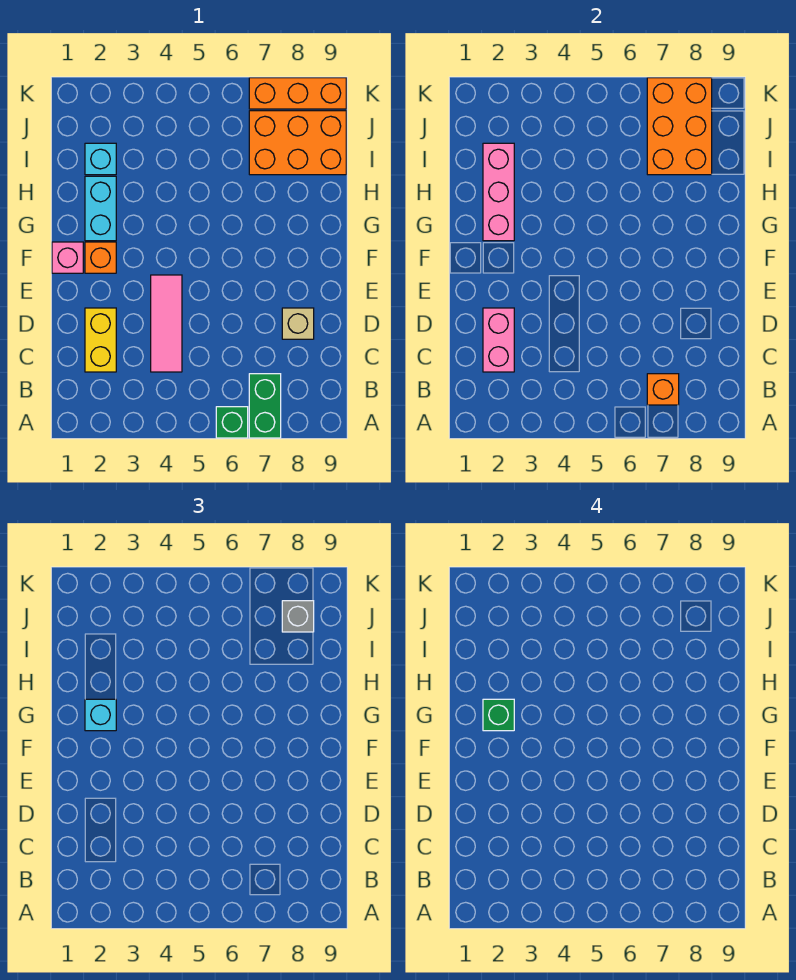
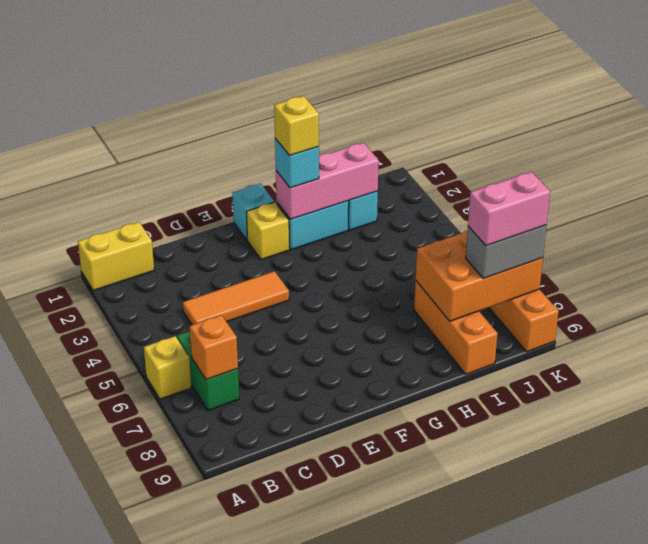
green 1x1 brick [216,407,248,438] -> yellow 1x1 brick [144,336,191,399]
green 1x2 brick [249,374,281,438] -> green 1x2 brick turned to [177,331,239,410]
yellow 1x2 brick [85,308,116,372] -> yellow 1x2 brick moved to [78,222,154,291]
pink 1x2 brick [483,308,514,372] -> pink 1x2 brick moved to [468,172,550,246]
pink 1x3 tile [151,275,182,372] -> orange 1x3 tile [183,271,289,325]
tan 1x1 brick [282,308,314,339] -> none
pink 1x1 brick [52,242,83,273] -> cyan 1x1 brick [232,184,274,240]
orange 1x1 brick [85,242,116,273] -> yellow 1x1 brick [246,202,290,260]
green 1x1 brick [483,699,514,731] -> yellow 1x1 brick [274,96,319,156]
orange 2x3 brick [249,111,346,175] -> orange 1x3 brick [414,281,498,374]
grey 1x1 brick [282,601,314,632] -> grey 1x2 brick [466,225,547,279]

